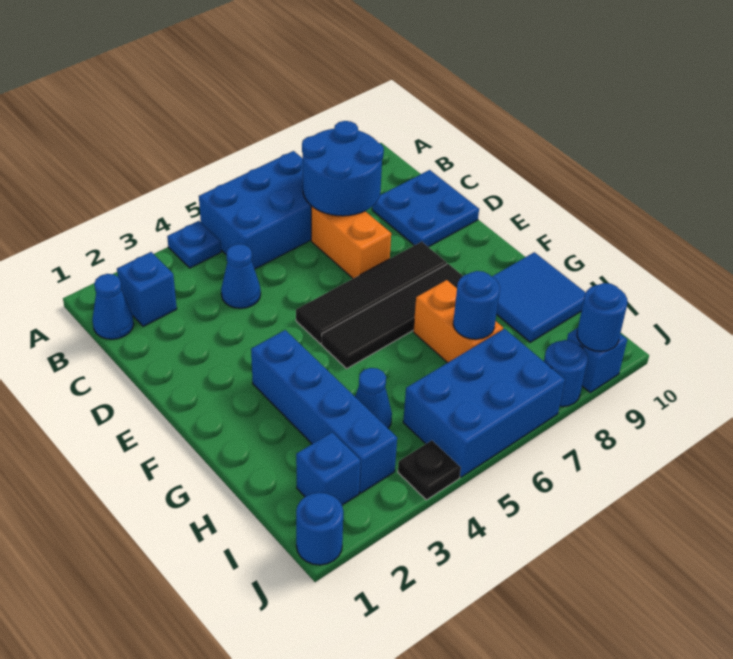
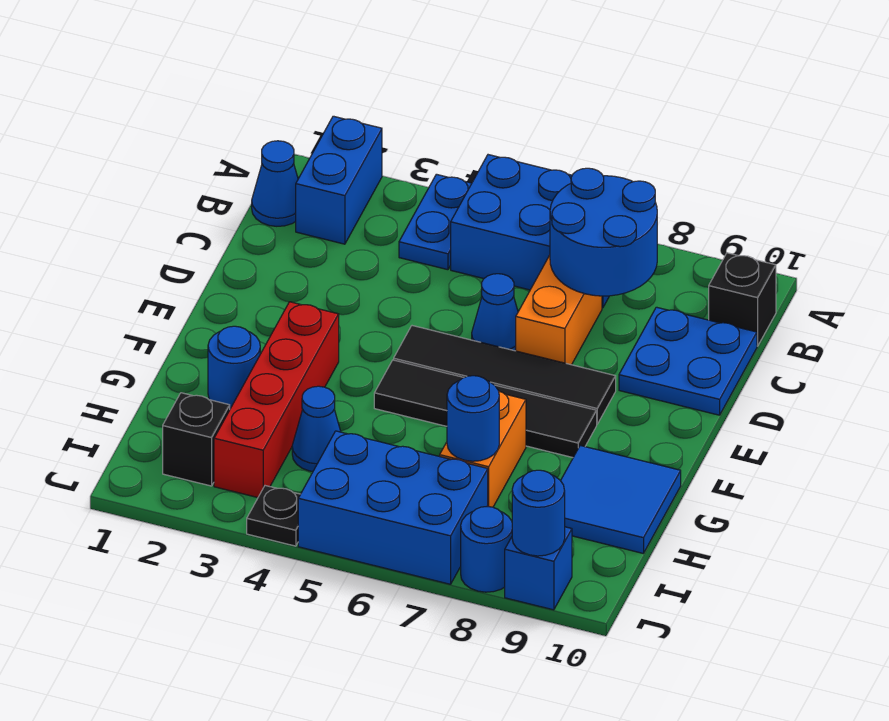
blue 1x1 plate [167,221,221,268] -> blue 1x2 plate [399,174,472,270]
blue 1x1 brick [117,252,177,326] -> blue 1x2 brick [296,116,382,244]
none -> black 1x1 brick [709,253,776,346]
blue 1x1 cone [221,244,261,308] -> blue 1x1 cone moved to [472,274,518,351]
blue 1x4 brick [251,330,397,493] -> red 1x4 brick [214,302,339,498]
blue 1x1 brick [296,432,361,505] -> black 1x1 brick [163,393,230,486]
blue 1x1 round brick [296,493,343,565] -> blue 1x1 round brick moved to [208,326,260,409]

